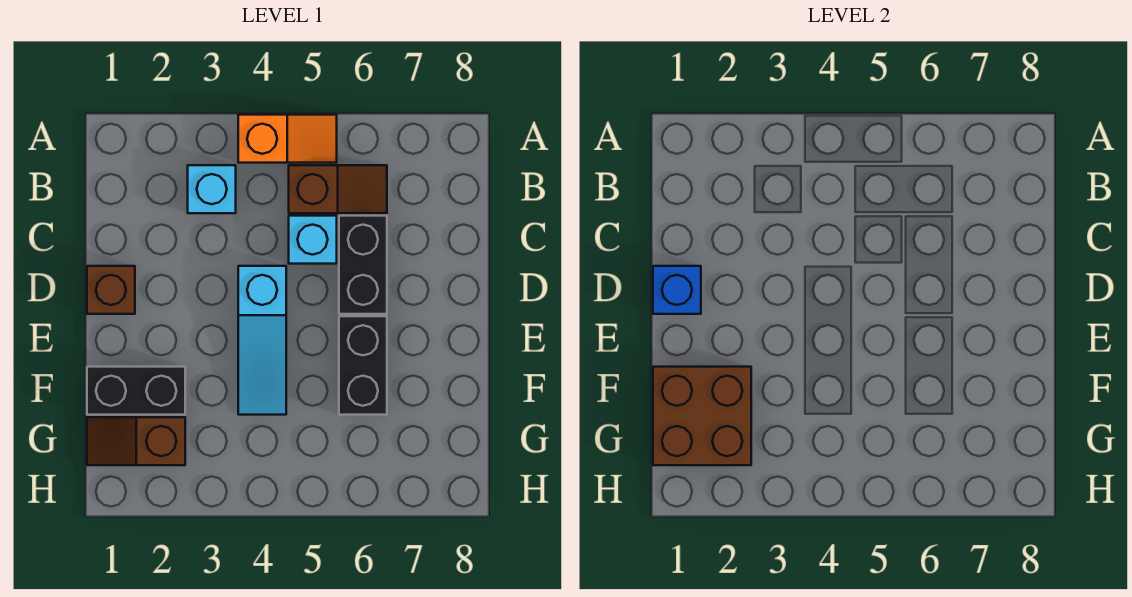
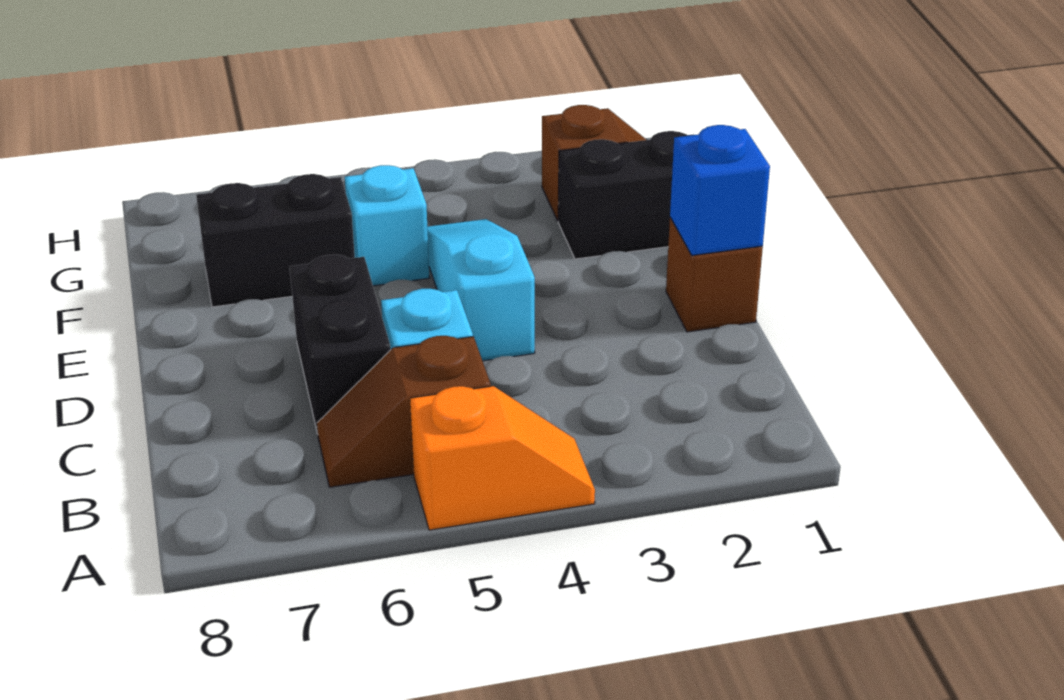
orange 1x2 slope [238,115,337,163] -> orange 1x2 slope turned to [410,386,595,530]
cyan 1x1 brick [188,165,236,213] -> cyan 1x1 brick moved to [345,165,429,286]
black 1x2 brick [339,316,387,415] -> black 1x2 brick turned to [196,174,355,307]
brown 2x2 brick [653,367,751,465] -> none

